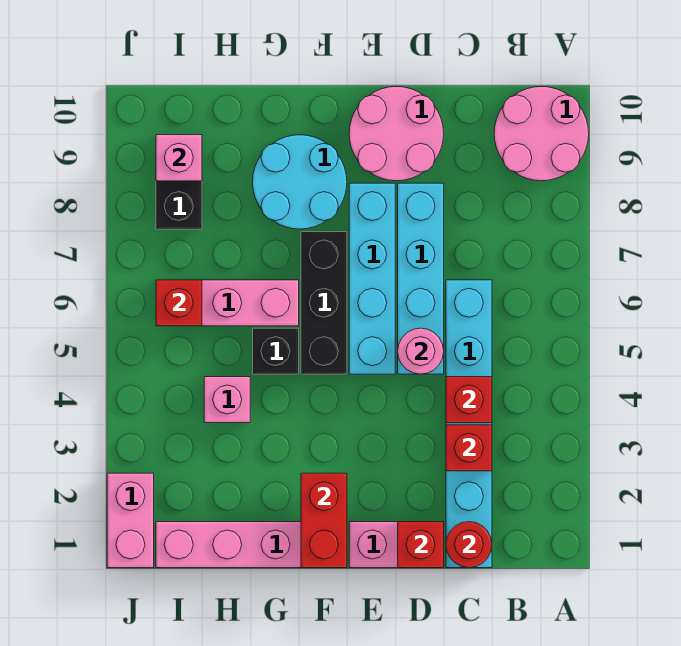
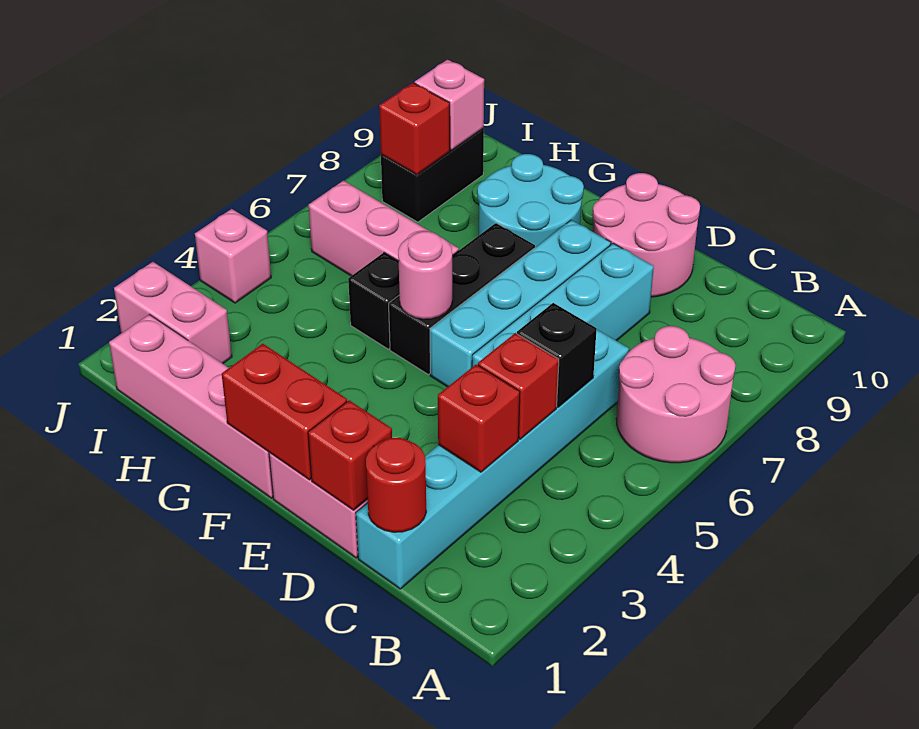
pink 2x2 round brick [494,87,589,181] -> pink 2x2 round brick moved to [616,326,735,463]
none -> black 1x1 brick [517,303,597,407]
pink 1x1 round brick [398,328,444,374] -> pink 1x1 round brick moved to [398,231,452,319]
red 1x2 brick [301,473,347,568] -> red 1x2 brick turned to [222,344,347,480]
pink 1x1 brick [204,377,250,423] -> pink 1x1 brick moved to [195,209,271,303]
red 1x1 brick [156,280,202,326] -> red 1x1 brick moved to [379,83,450,175]
pink 1x2 brick [107,473,154,568] -> pink 1x2 brick turned to [114,262,232,363]

